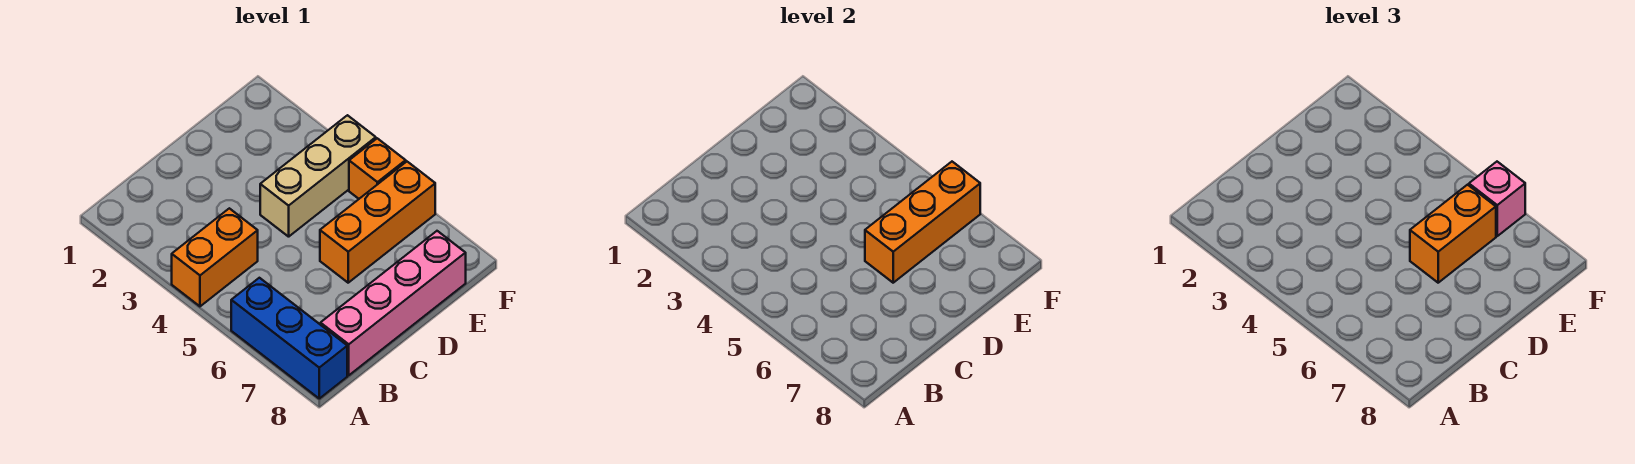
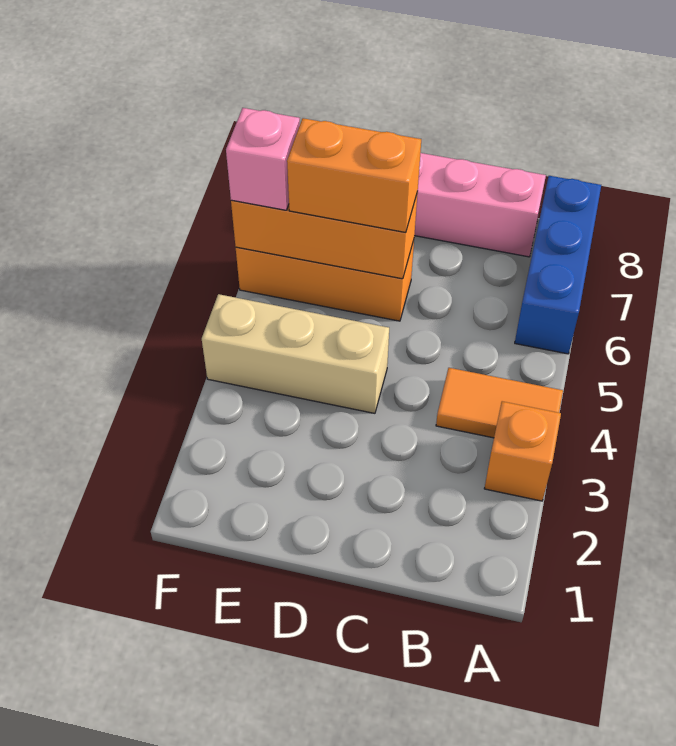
orange 1x2 brick [172,208,258,306] -> orange 1x2 tile [436,368,563,438]
orange 1x1 brick [349,138,406,199] -> orange 1x1 brick moved to [484,401,561,501]

